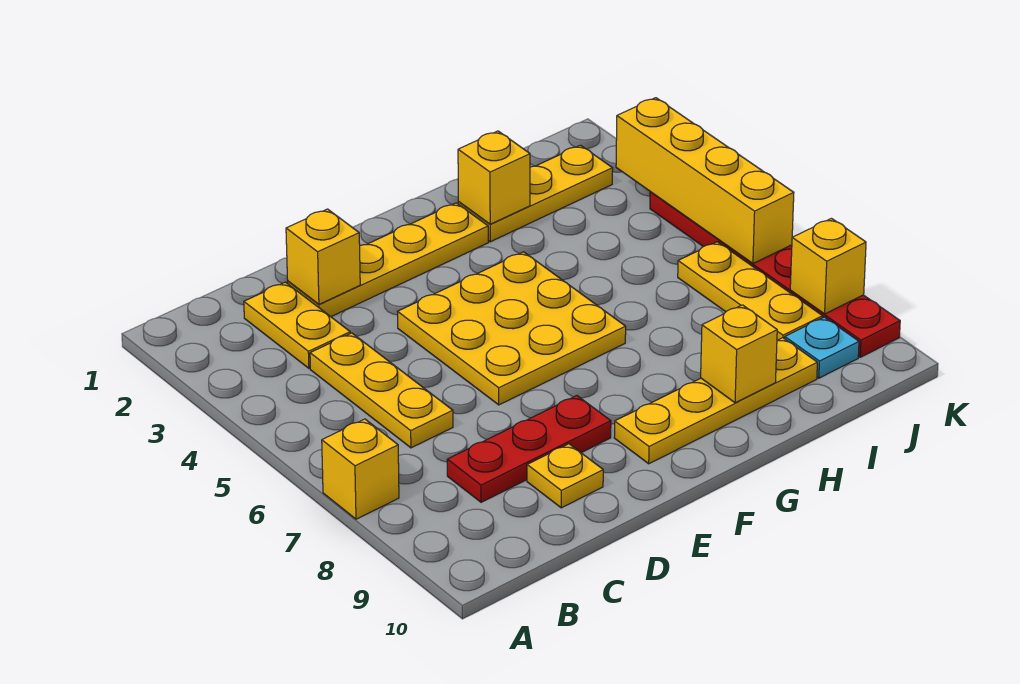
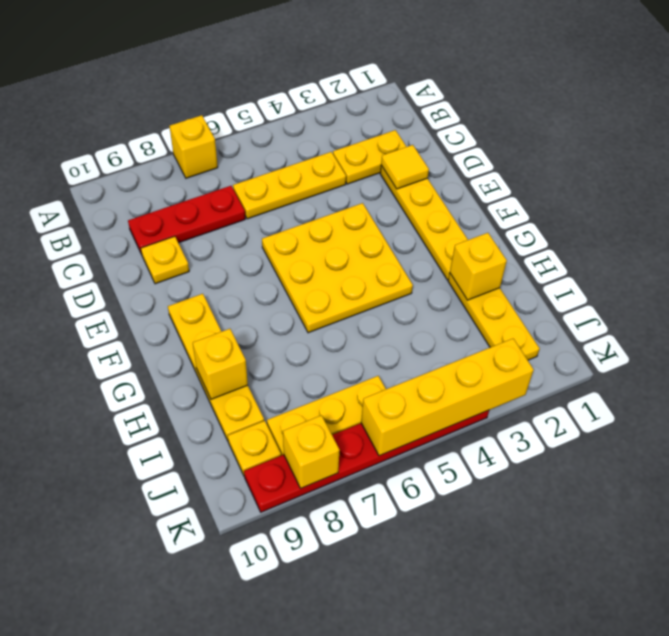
red 1x3 plate [447,396,611,502] -> red 1x3 plate turned to [128,186,245,254]
yellow 1x1 brick [286,209,360,304] -> yellow 1x1 tile [381,145,429,189]
cyan 1x1 plate [785,317,859,378] -> yellow 1x1 plate [228,421,281,475]

